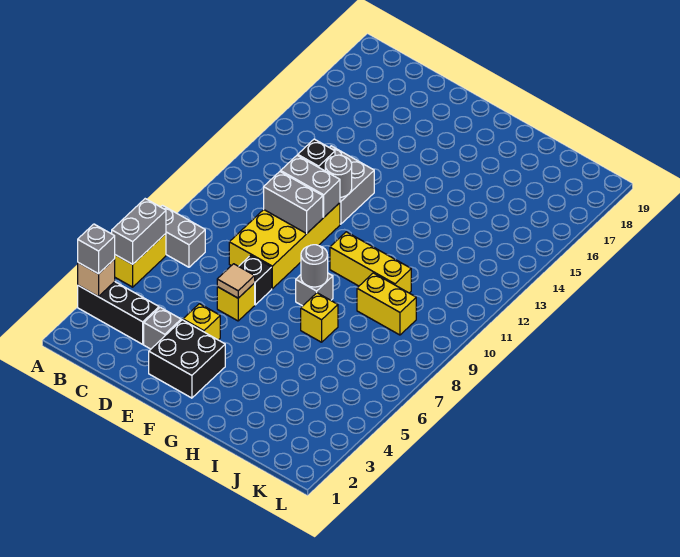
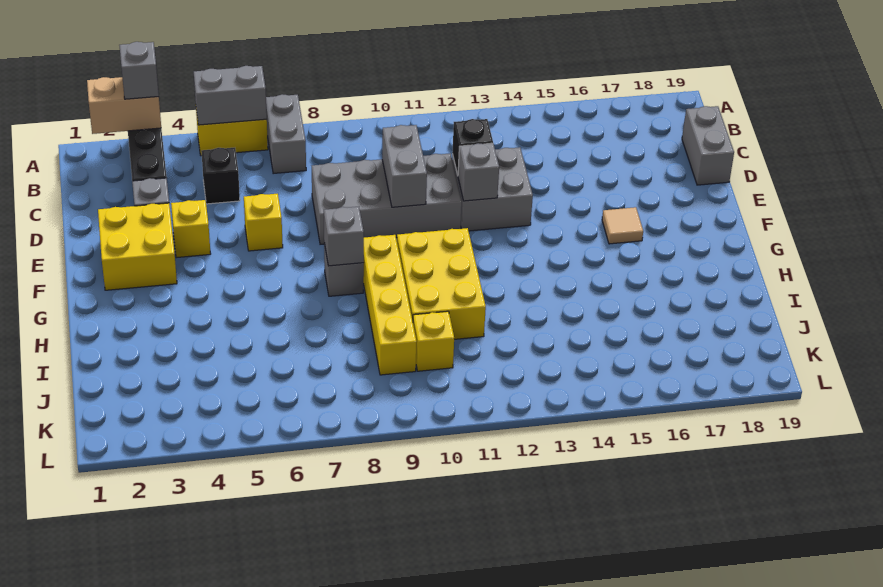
tan 1x1 brick [78,259,115,297] -> tan 1x2 brick [87,77,161,134]
yellow 2x4 brick [229,203,340,289] -> grey 2x4 brick [312,153,462,244]
grey 1x2 brick [281,155,340,217] -> grey 1x2 brick moved to [682,106,734,185]
black 2x2 brick [149,320,225,398] -> yellow 2x2 brick [98,203,177,290]
tan 1x1 tile [217,264,255,298] -> tan 1x1 tile moved to [602,207,643,244]
black 1x1 brick [239,255,272,305] -> black 1x1 brick moved to [201,148,240,204]
grey 1x1 round brick [325,155,352,197] -> grey 1x1 brick [458,143,499,201]
grey 1x1 round brick [301,245,328,287] -> grey 1x1 brick [324,207,364,266]
yellow 1x3 brick [330,232,411,293] -> yellow 2x3 brick [397,228,486,339]
yellow 1x1 brick [301,293,338,342] -> yellow 1x1 brick moved to [413,311,454,371]
yellow 1x2 brick [357,273,416,335] -> yellow 1x4 brick [363,235,416,375]

